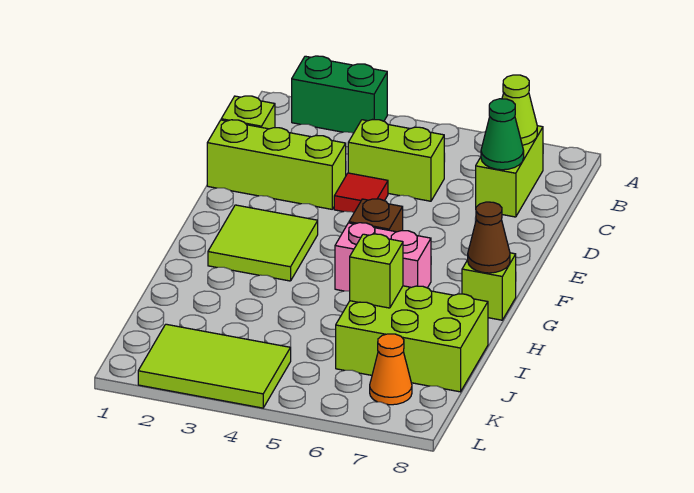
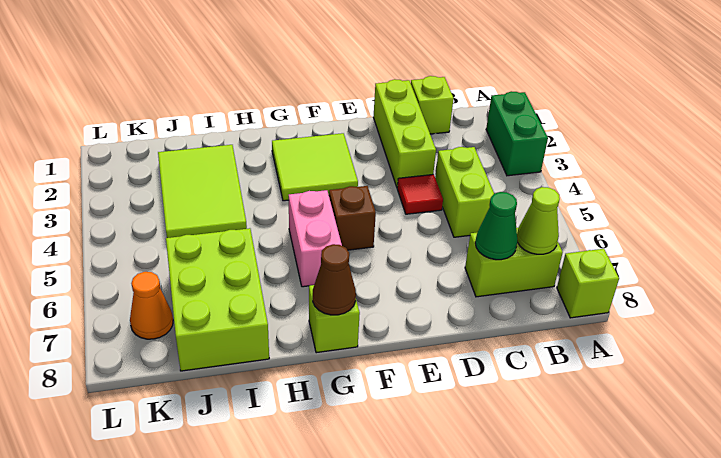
lime 1x1 brick [350,234,403,308] -> lime 1x1 brick moved to [557,249,619,318]
lime 2x3 tile [138,324,291,408] -> lime 2x3 tile moved to [158,145,247,238]

